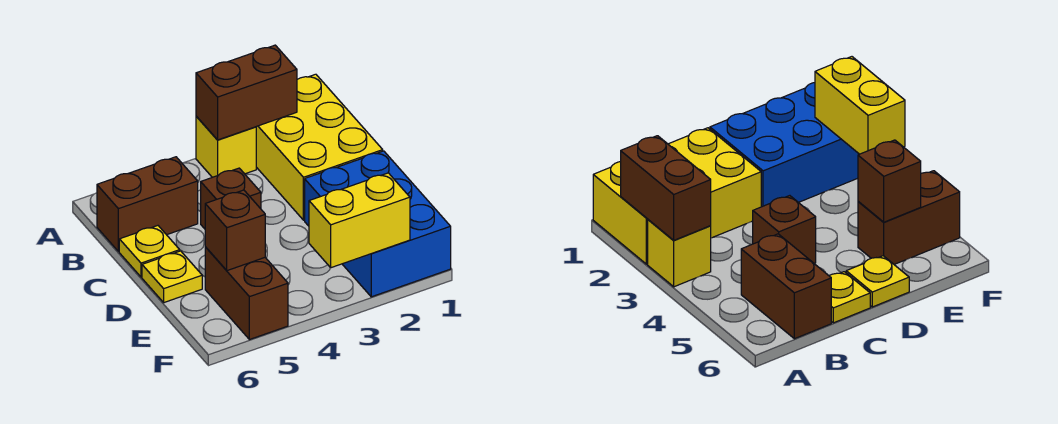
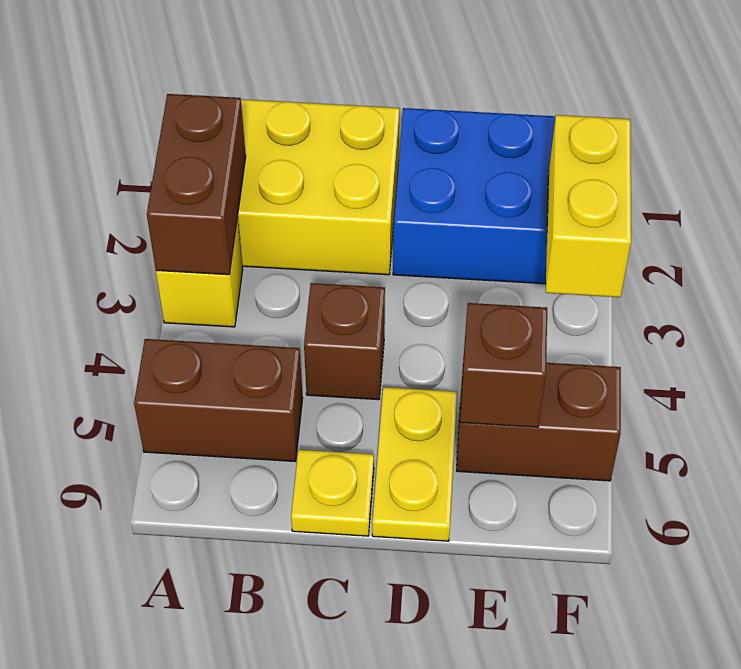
brown 1x2 brick [97,157,198,252] -> brown 1x2 brick turned to [134,339,303,462]
yellow 1x1 plate [142,251,202,302] -> yellow 1x2 plate [372,387,457,541]

